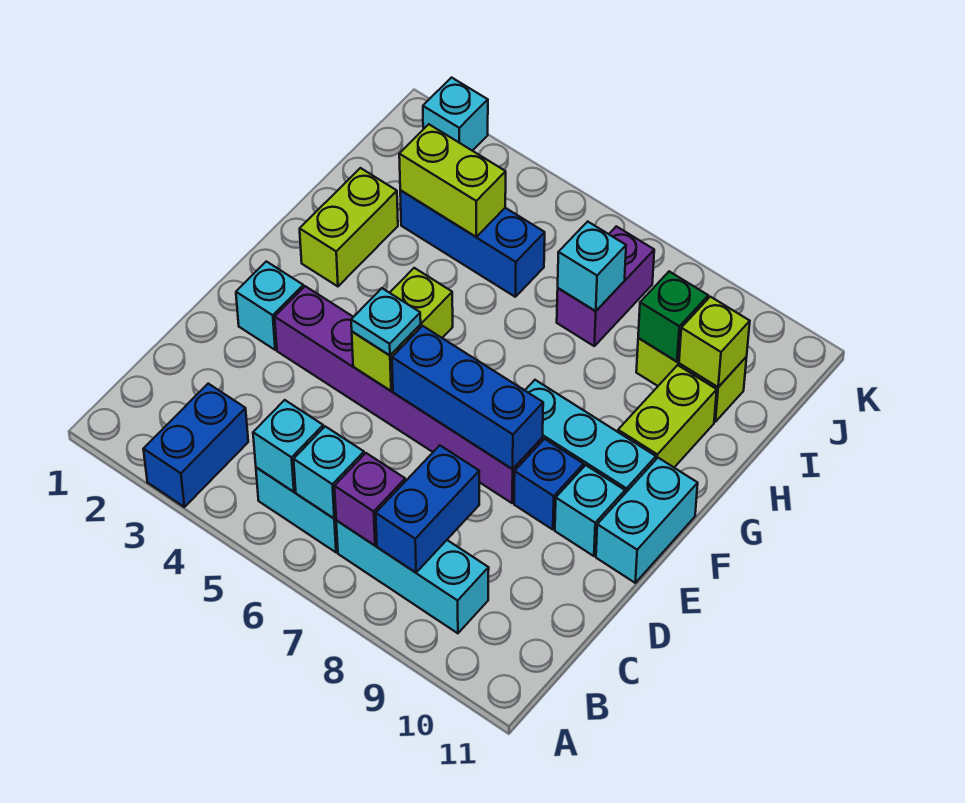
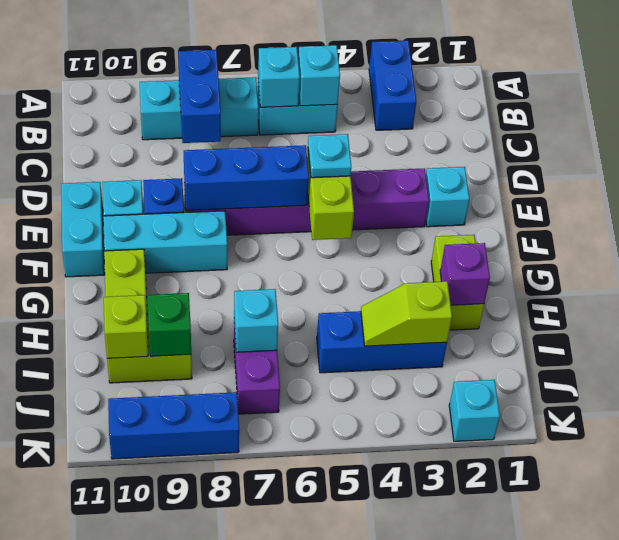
purple 1x1 brick [334,453,405,545] -> purple 1x1 brick moved to [440,243,490,305]
lime 1x2 brick [399,124,506,237] -> lime 1x2 slope [361,281,452,346]
none -> blue 1x3 brick [108,392,239,459]

